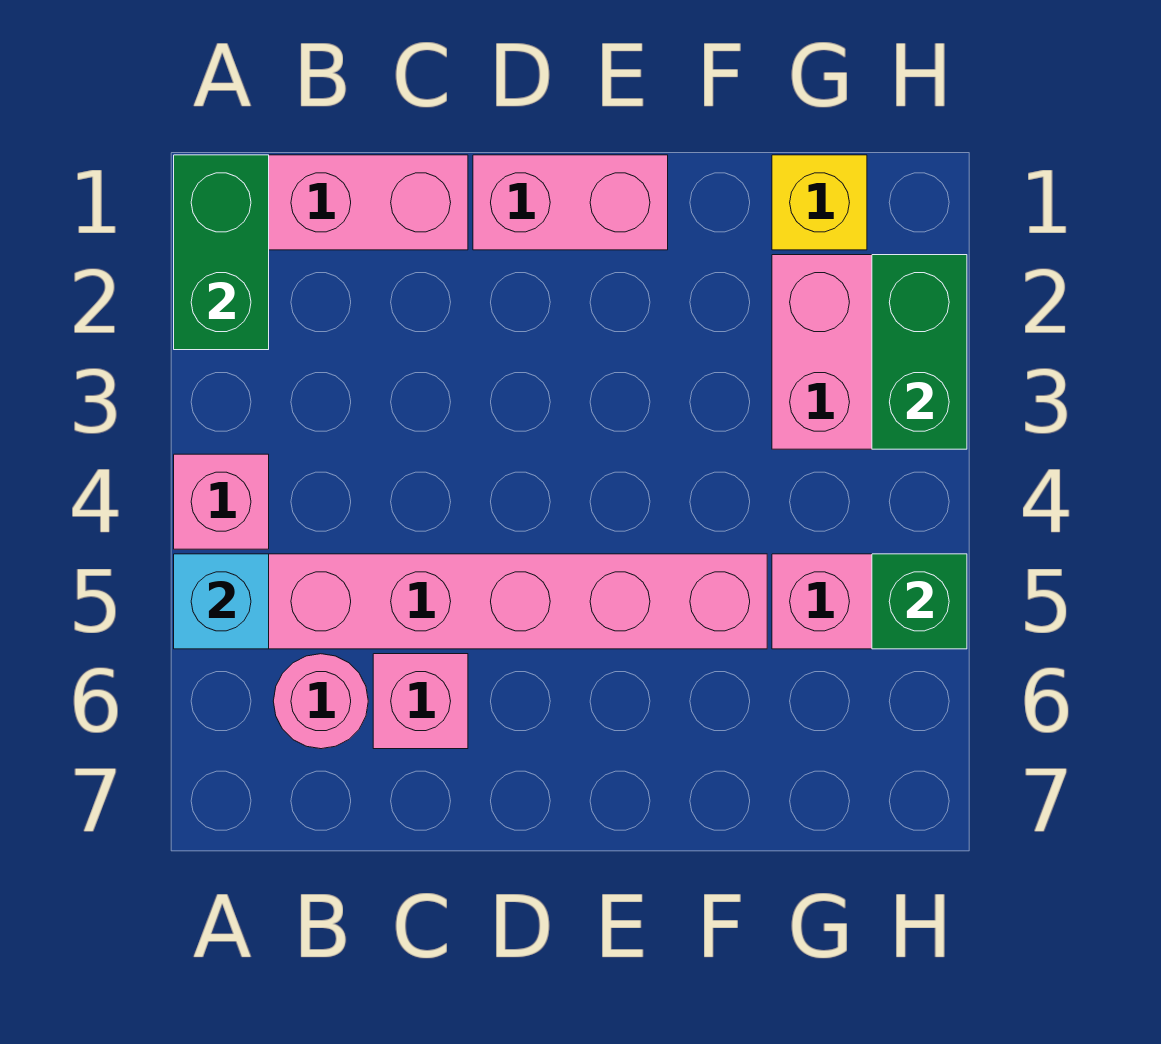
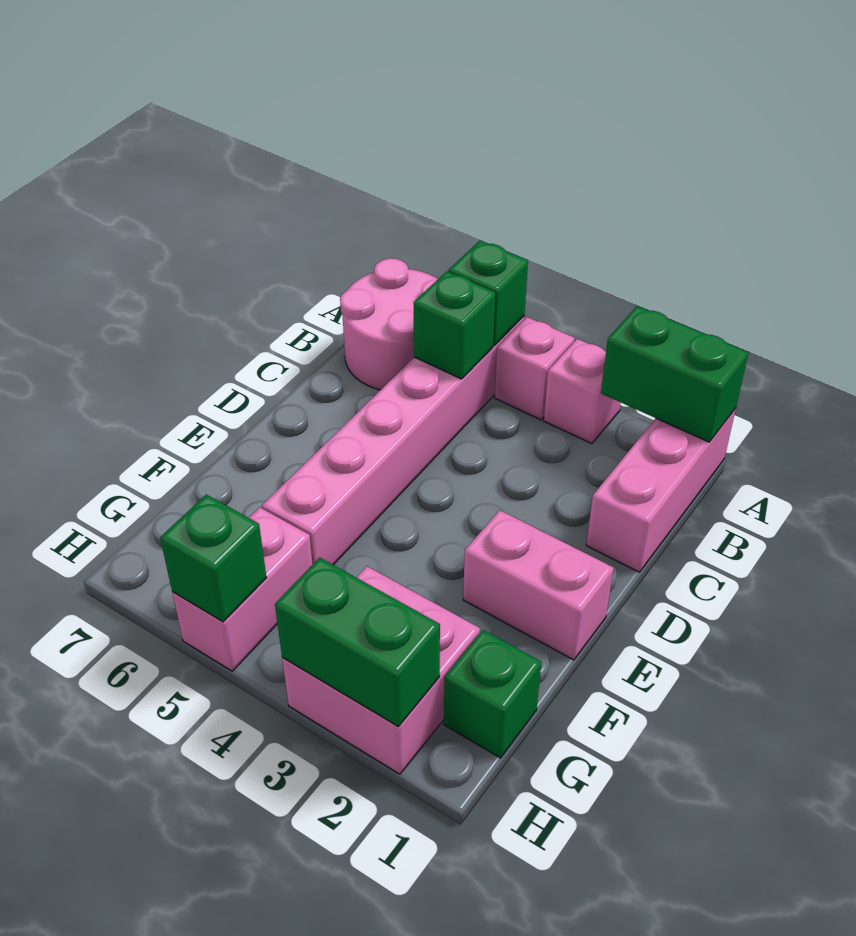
cyan 1x1 brick [174,554,269,649] -> green 1x1 brick [448,241,528,345]
none -> green 1x1 brick [414,271,495,379]
pink 1x1 round brick [273,654,368,749] -> pink 2x2 round brick [340,258,438,390]
pink 1x1 brick [373,654,468,749] -> pink 1x1 brick moved to [544,339,621,444]
pink 1x2 brick [473,155,668,250] -> pink 1x2 brick turned to [463,510,614,660]
yellow 1x1 brick [772,155,867,250] -> green 1x1 brick [444,630,541,758]

